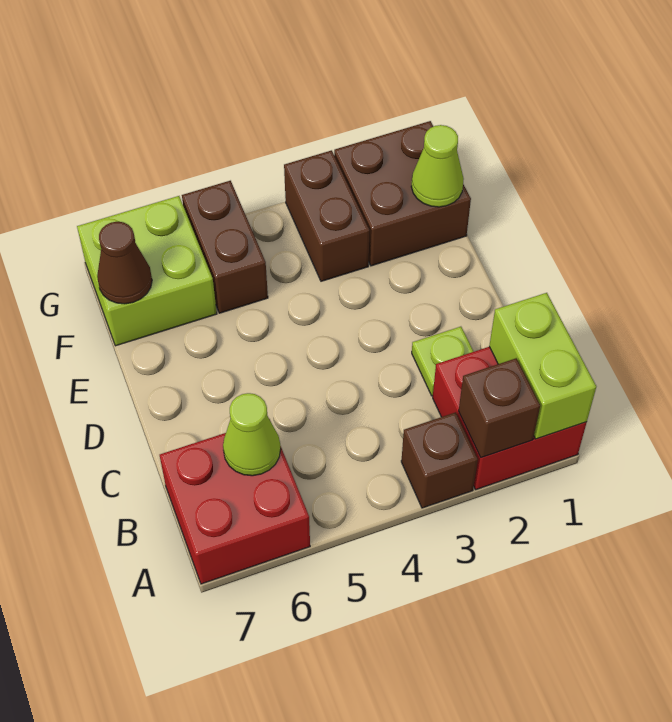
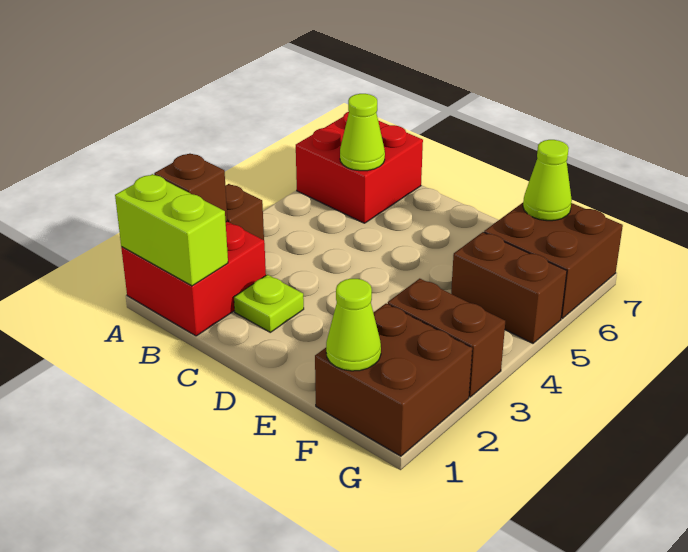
lime 2x2 brick [77,196,217,346] -> brown 2x2 brick [484,203,623,318]
brown 1x1 cone [97,222,152,304] -> lime 1x1 cone [523,140,572,221]

